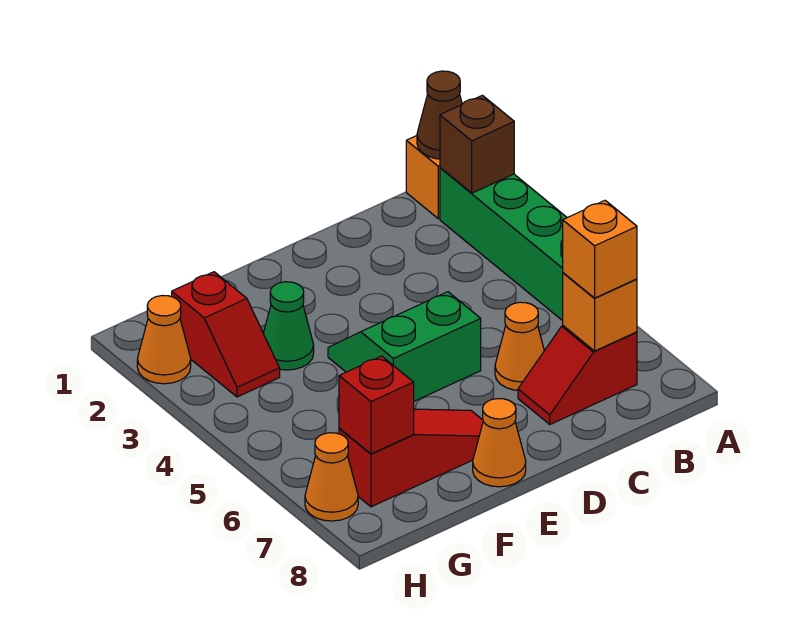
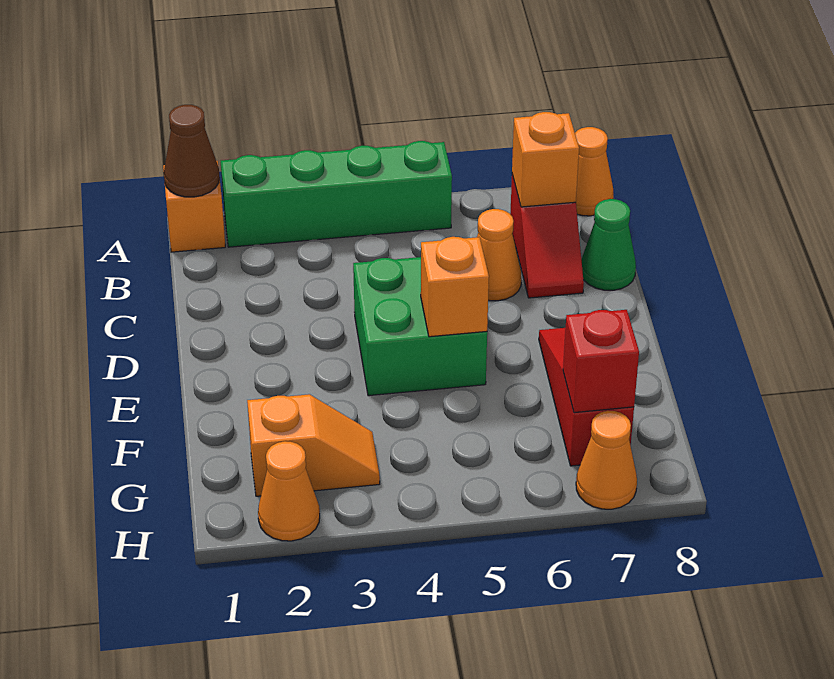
brown 1x1 brick [440,95,514,193] -> none
orange 1x1 brick [563,200,637,298] -> orange 1x1 brick moved to [421,237,489,337]
green 2x2 slope [328,292,481,401] -> green 2x2 brick [353,257,487,396]
orange 1x1 cone [473,399,526,487] -> orange 1x1 cone moved to [575,127,613,216]
green 1x1 cone [263,282,314,370] -> green 1x1 cone moved to [581,199,636,290]
red 1x2 slope [172,272,280,397] -> orange 1x2 slope [247,394,380,496]

